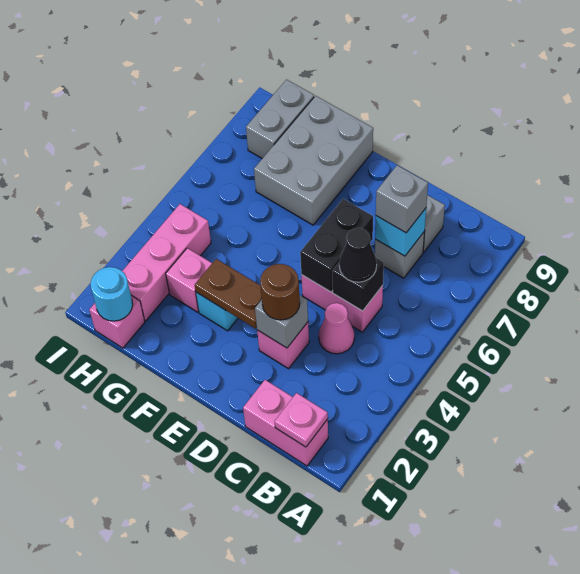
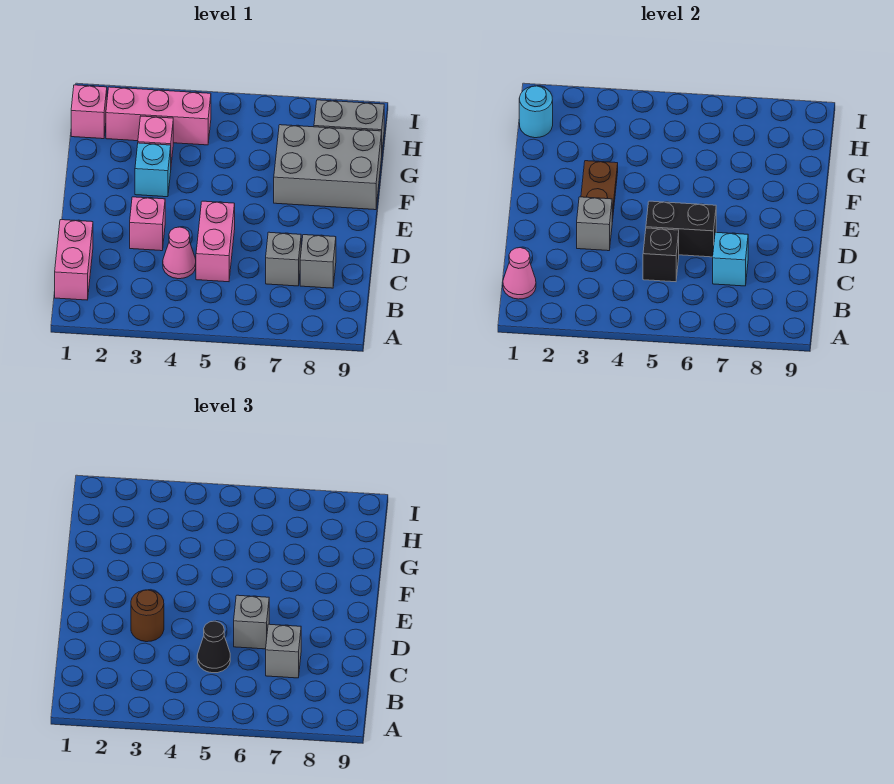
pink 1x1 plate [275,393,328,447] -> pink 1x1 cone [503,248,536,299]
none -> grey 1x1 brick [234,595,269,649]

